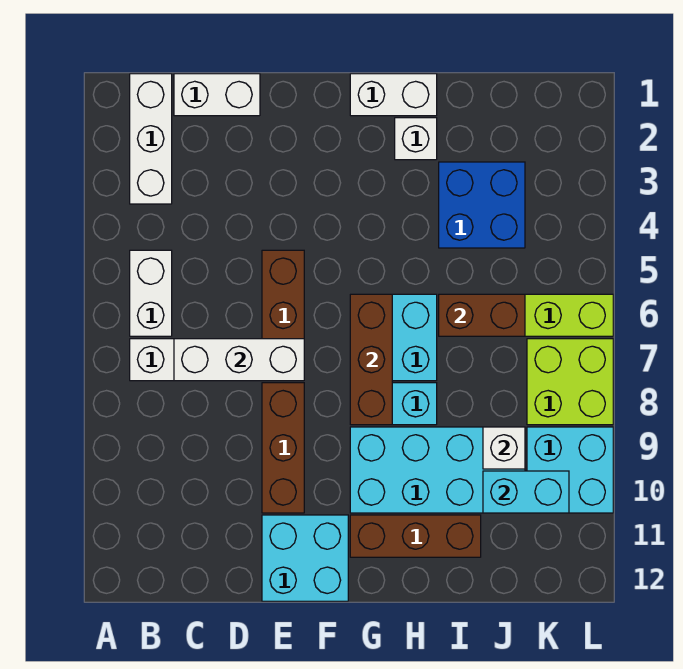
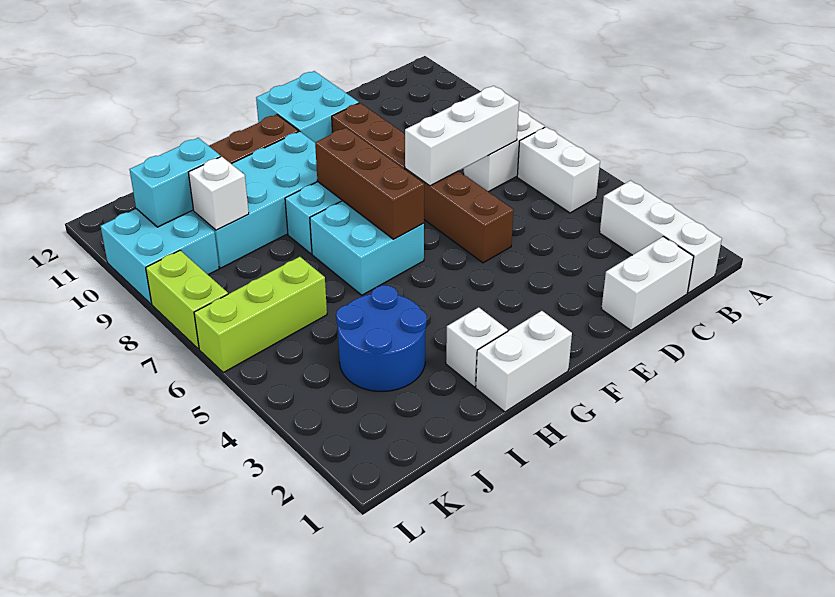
blue 2x2 brick [439,162,525,248] -> blue 2x2 round brick [336,285,427,391]
brown 1x2 brick [439,294,525,336] -> none
lime 2x2 brick [527,339,613,425] -> lime 1x2 brick [146,250,228,349]

